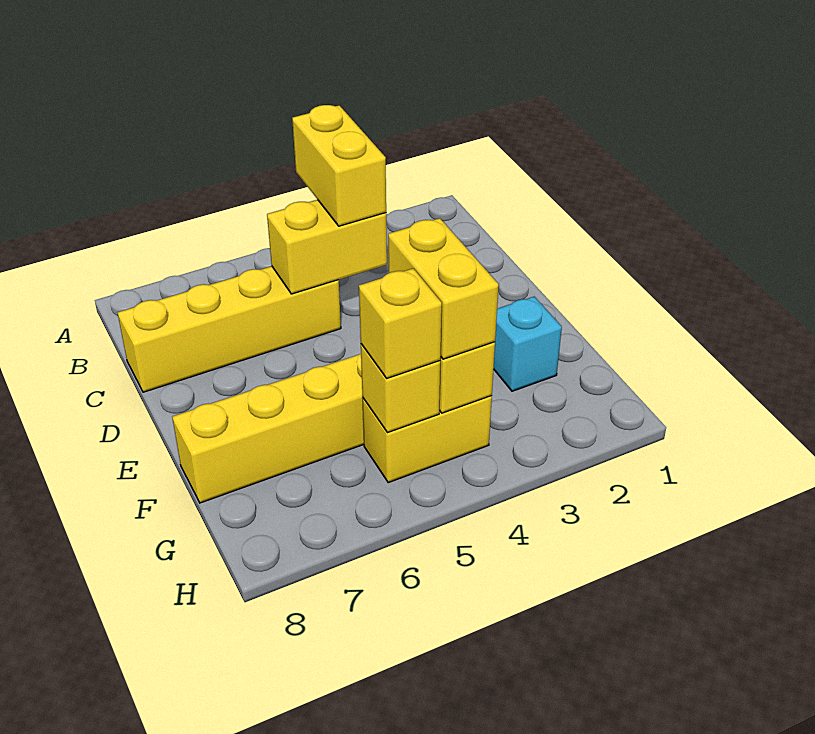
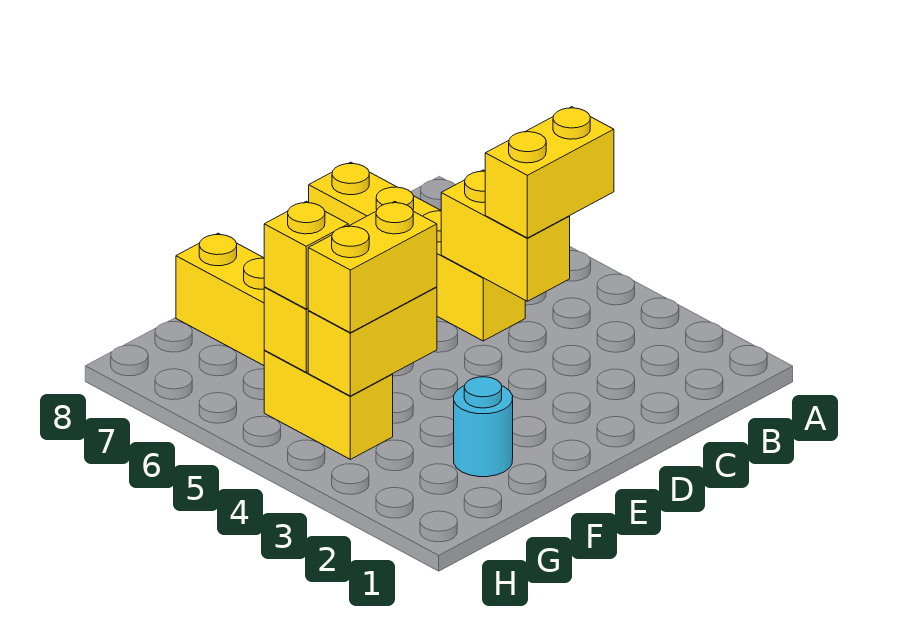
cyan 1x1 brick [494,297,562,391] -> cyan 1x1 round brick [454,377,513,477]

